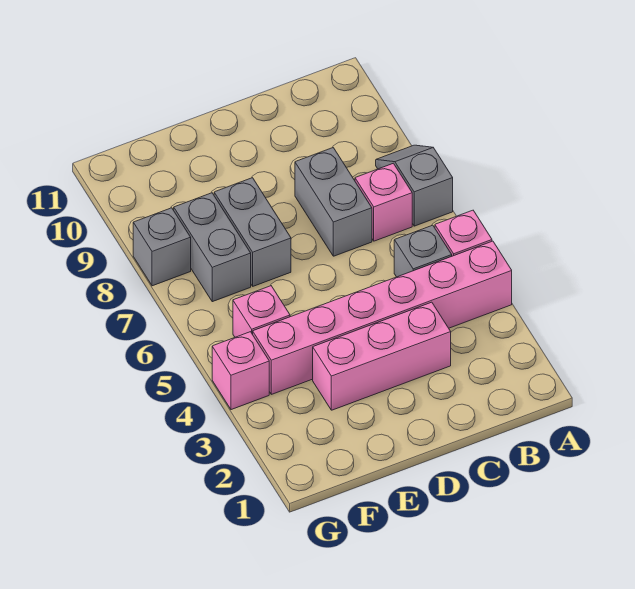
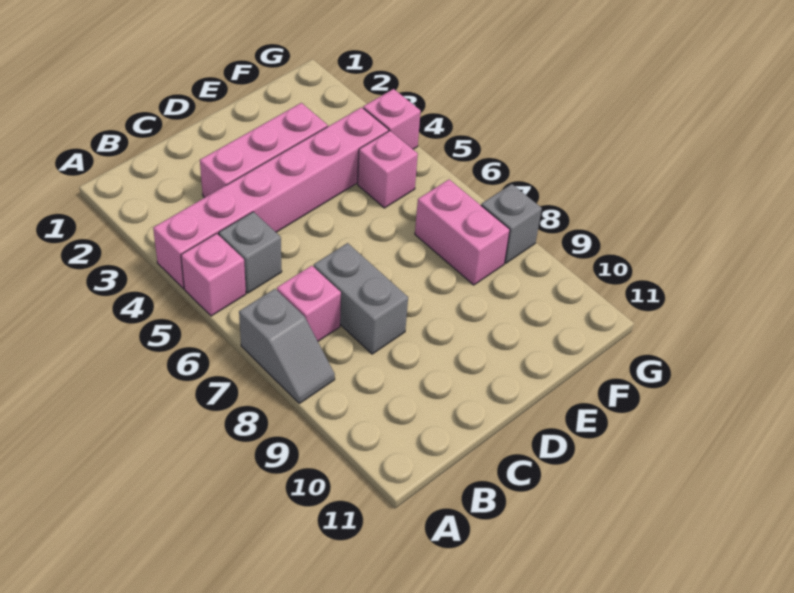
grey 1x2 brick [214,178,291,286] -> none
grey 1x2 brick [174,193,251,302] -> pink 1x2 brick [415,180,510,285]

